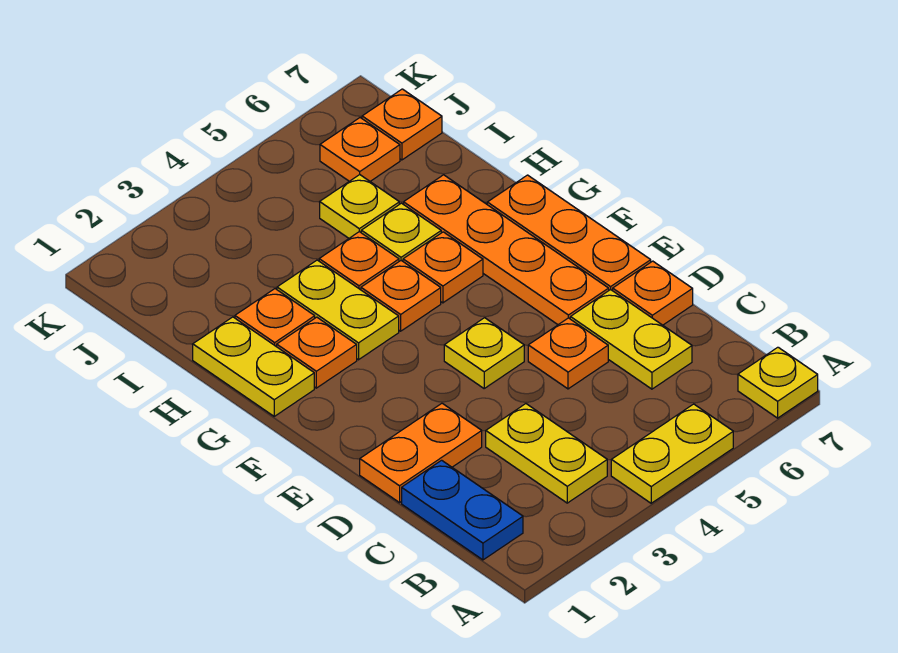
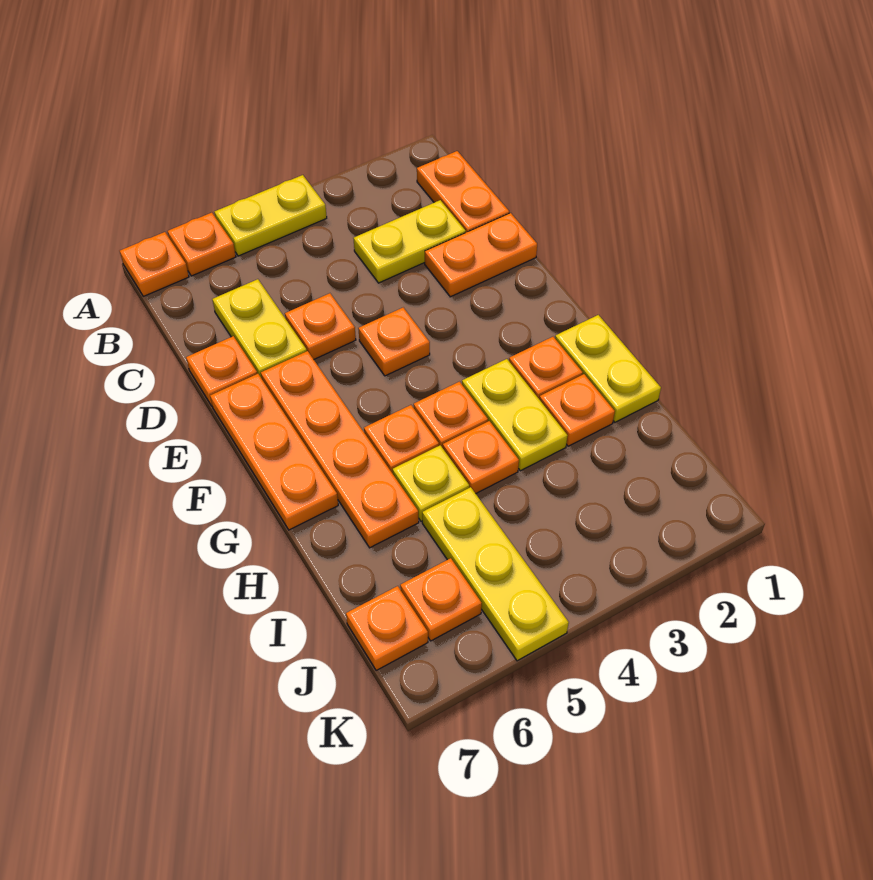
none -> orange 1x1 plate [168,213,236,276]
yellow 1x1 plate [738,347,818,418] -> orange 1x1 plate [120,232,189,296]
blue 1x2 plate [402,460,523,560] -> orange 1x2 plate [417,151,509,232]
yellow 1x2 plate [486,404,607,503] -> yellow 1x2 plate turned to [353,200,466,283]
yellow 1x1 plate [444,318,524,388] -> orange 1x1 plate [358,308,430,376]
yellow 1x1 plate [320,175,399,238] -> yellow 1x3 plate [422,487,569,661]

